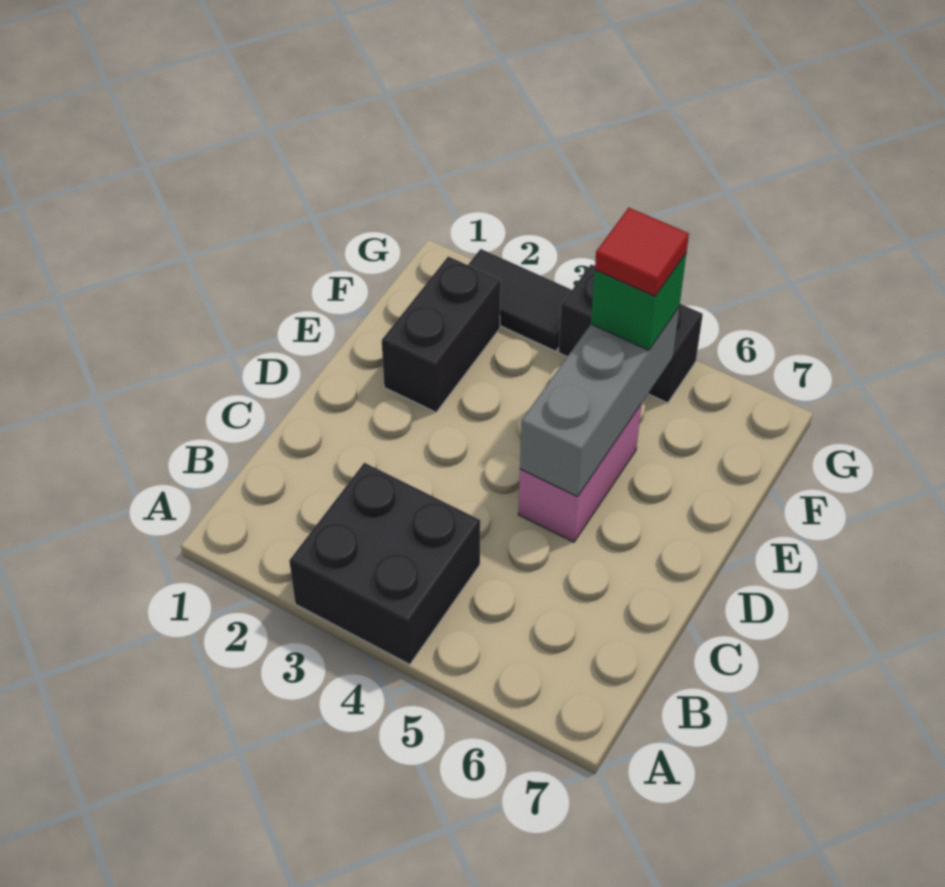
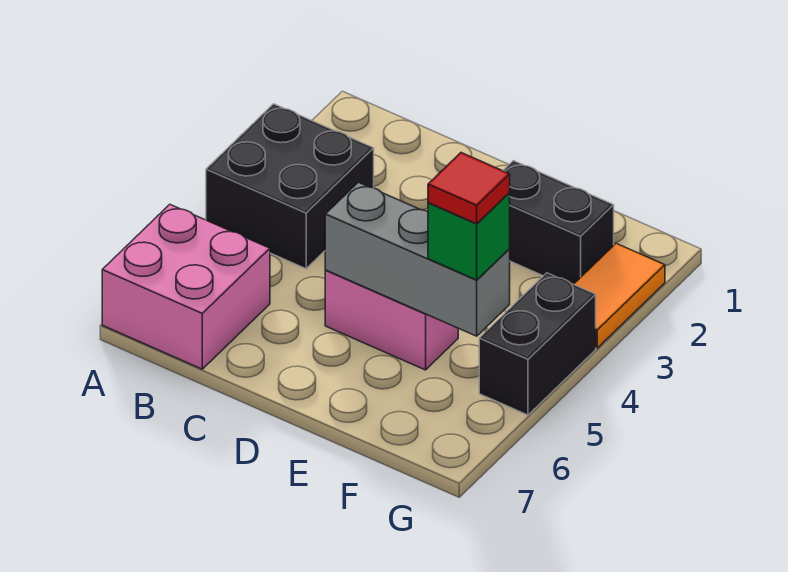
none -> pink 2x2 brick [102,205,270,369]
black 1x2 tile [468,249,572,351] -> orange 1x2 tile [574,243,665,348]

